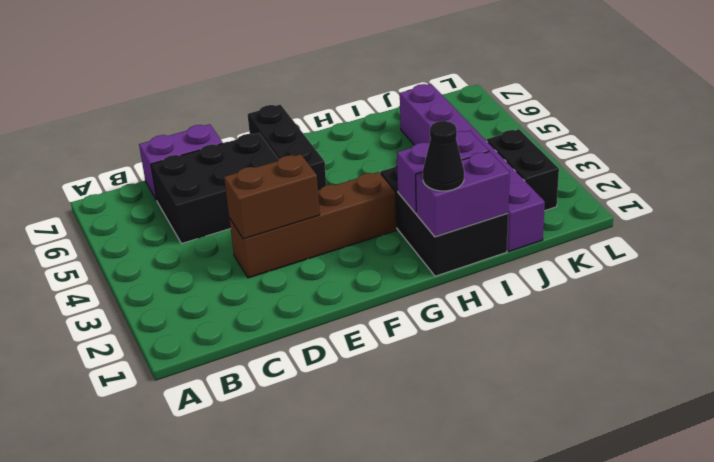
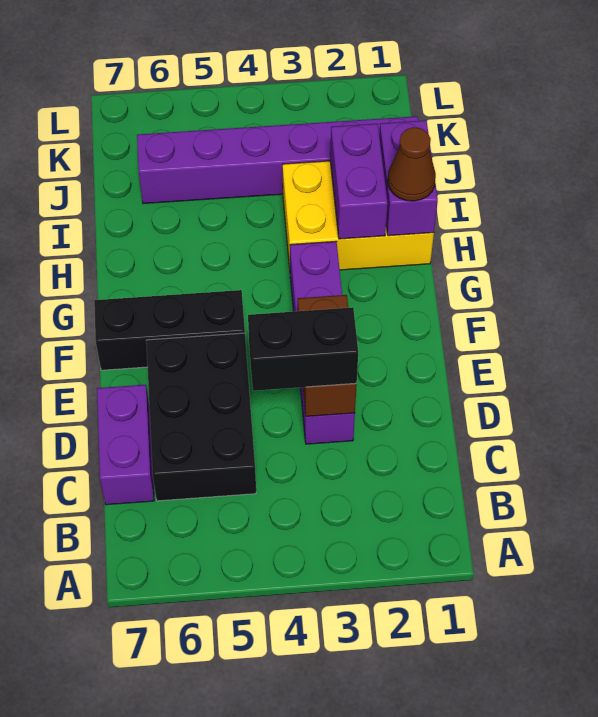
brown 1x4 brick [229,172,396,278] -> purple 1x4 brick [290,242,355,444]
black 2x3 brick [380,165,508,276] -> yellow 2x3 brick [283,161,434,270]
black 1x1 cone [423,121,464,191] -> brown 1x1 cone [388,127,436,201]
black 1x2 brick [487,129,559,211] -> black 1x2 brick moved to [248,307,358,391]

